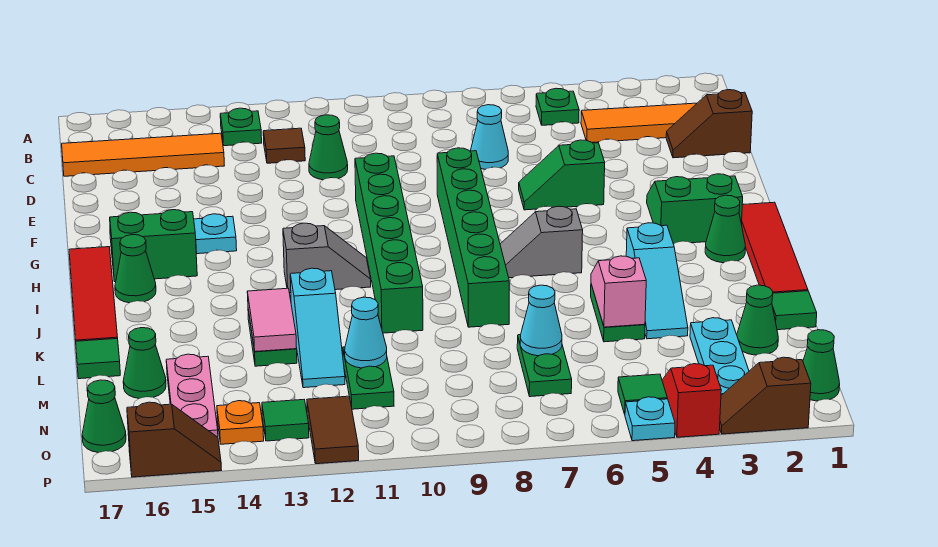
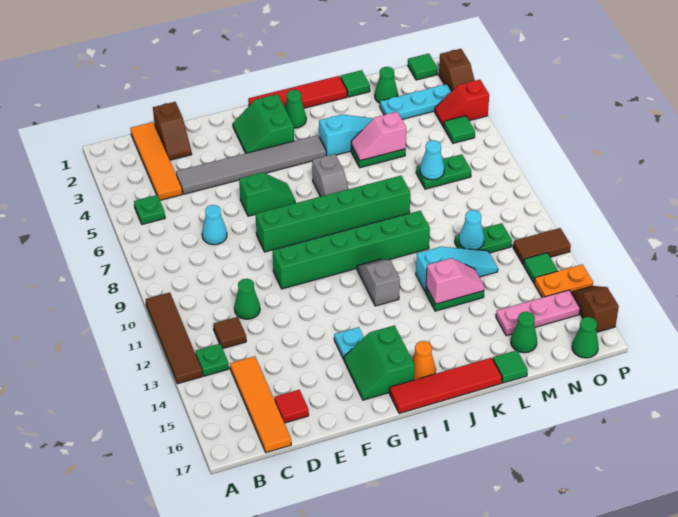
none -> brown 1x4 tile [146,292,202,384]
none -> grey 1x6 tile [176,135,326,194]
none -> red 1x1 tile [274,390,309,423]
green 1x2 slope [519,140,605,210] -> green 1x2 slope turned to [239,173,295,216]
green 1x1 cone [115,235,156,303] -> orange 1x1 cone [412,341,436,380]
pink 1x2 tile [247,288,297,352] -> pink 1x2 slope [426,258,484,304]
green 1x1 cone [803,330,840,401] -> green 1x1 tile [408,54,438,80]
orange 1x1 plate [217,401,264,444] -> orange 1x2 plate [534,264,593,297]
cyan 1x1 plate [625,397,675,441] -> none

